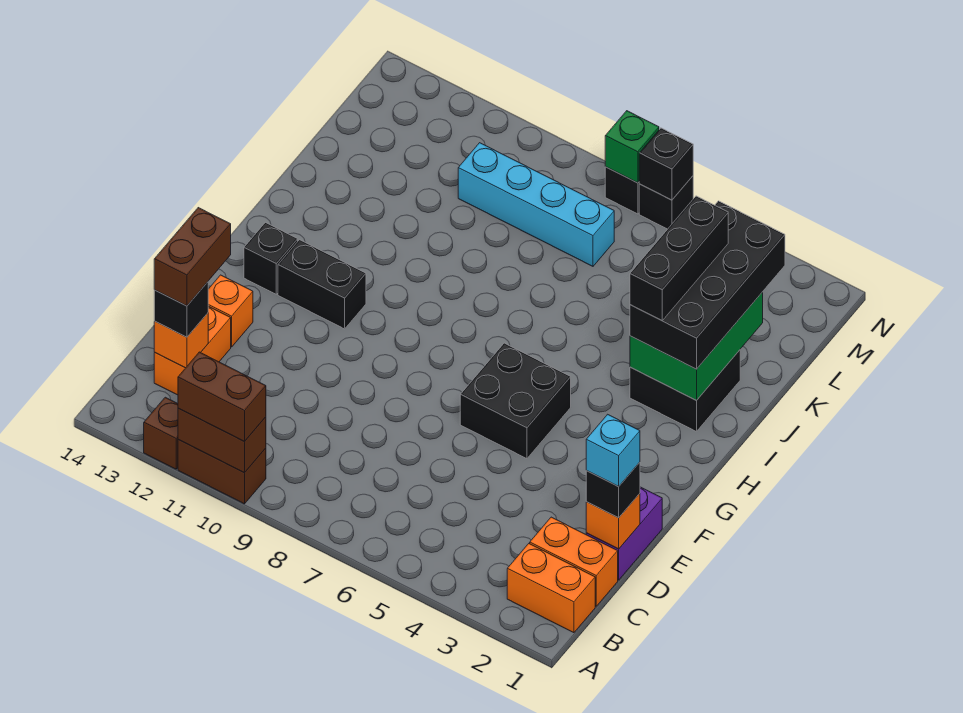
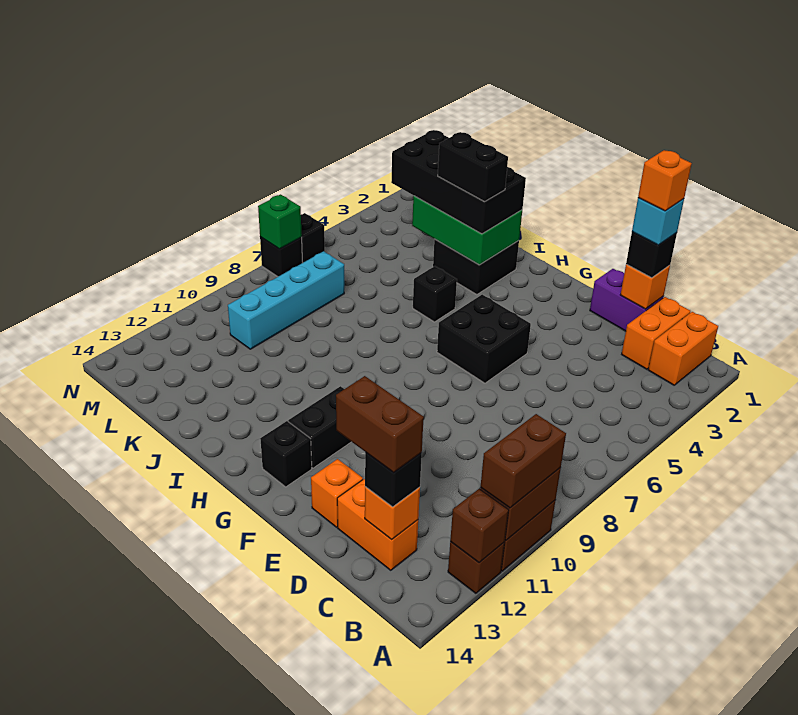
none -> brown 1x1 brick [450,489,509,563]
none -> orange 1x1 brick [638,150,692,211]
black 1x3 brick [630,196,728,320] -> black 1x2 brick [438,132,508,202]
black 1x1 brick [639,128,693,200] -> black 1x1 brick moved to [413,266,457,322]

